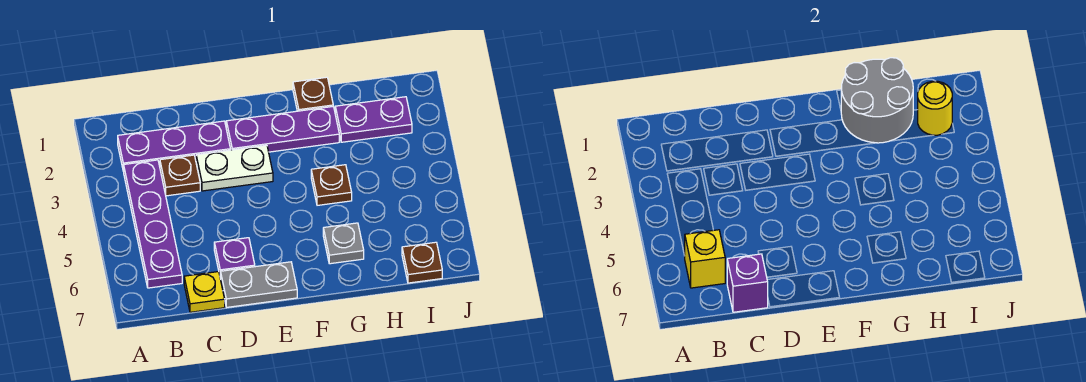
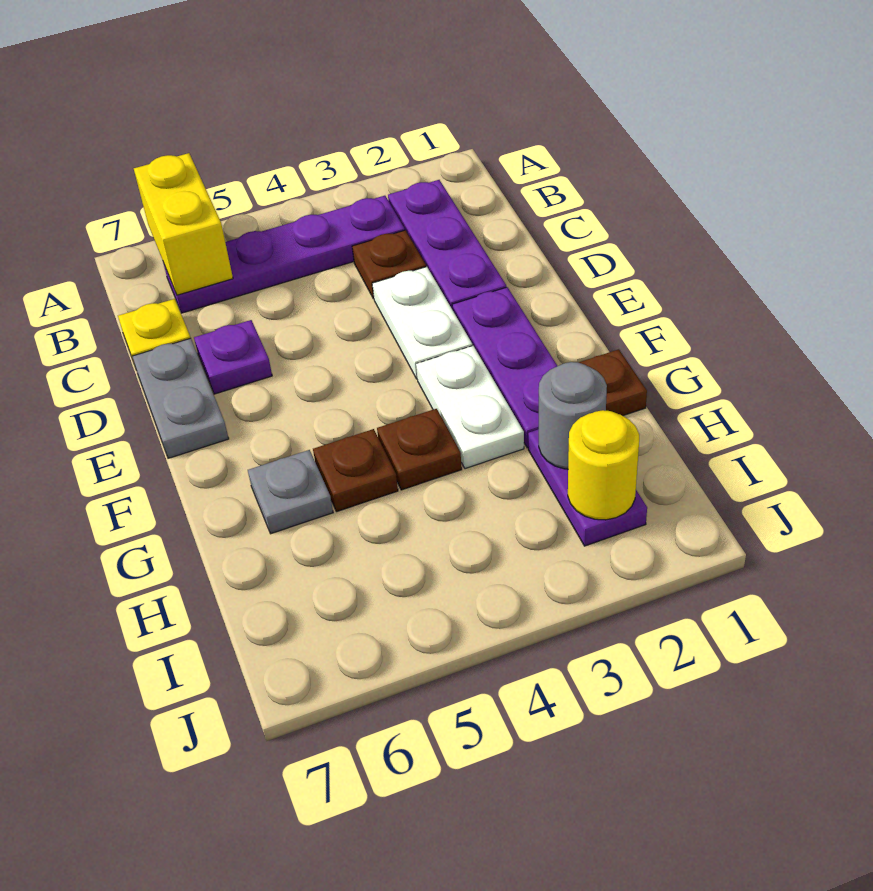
yellow 1x1 brick [684,230,725,288] -> yellow 1x2 brick [134,153,233,295]
purple 1x1 brick [727,254,768,312] -> none
none -> white 1x2 plate [416,346,524,469]
grey 2x2 round brick [841,58,913,143] -> grey 1x1 round brick [539,362,607,469]
brown 1x1 plate [402,242,442,283] -> brown 1x1 plate moved to [313,429,398,512]

